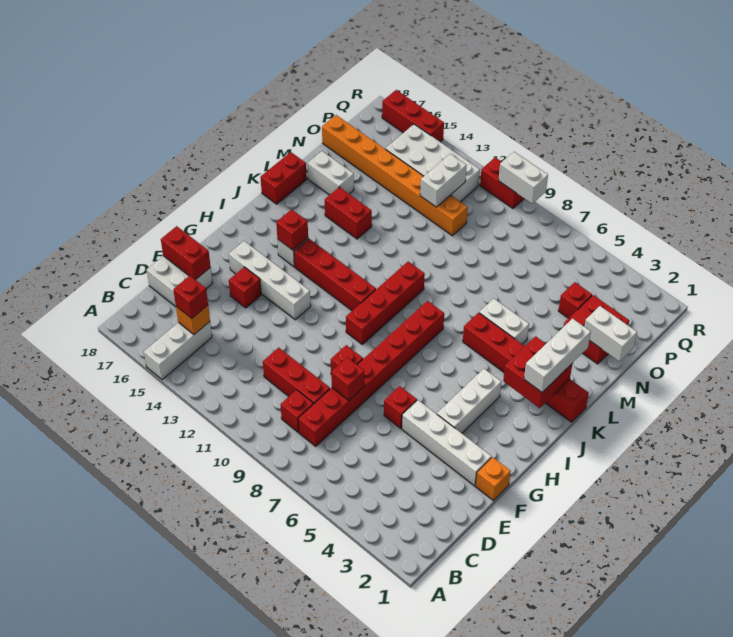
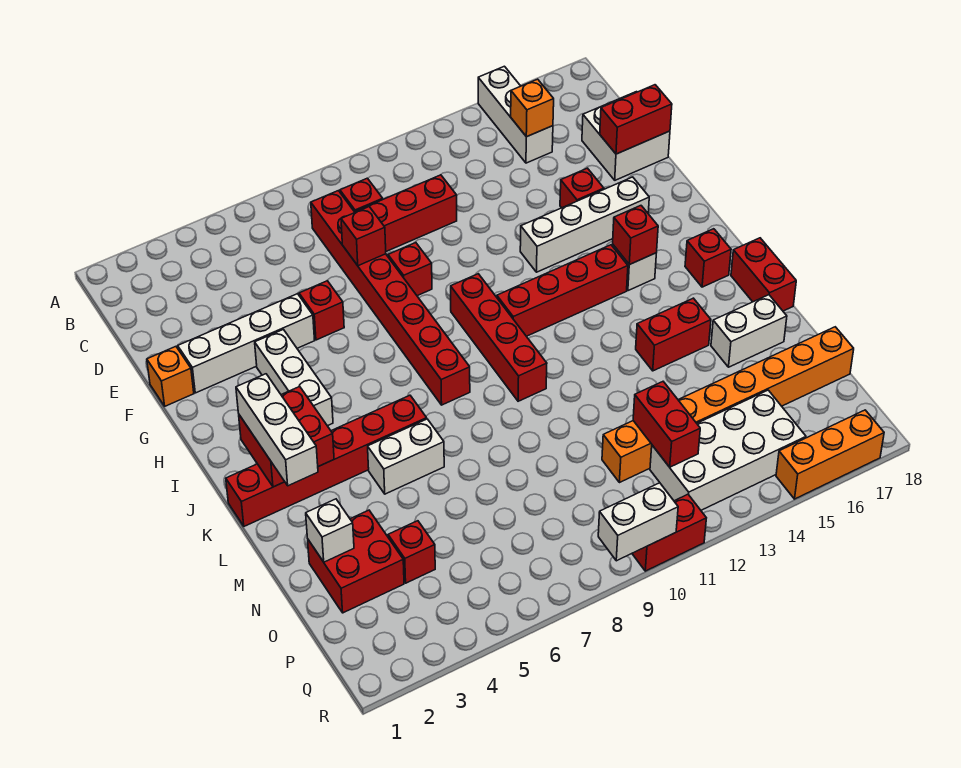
red 1x1 brick [173,276,208,318] -> red 1x1 brick moved to [685,229,731,287]
white 1x2 brick [584,306,637,362] -> white 1x1 brick [306,499,354,562]
white 1x2 brick [420,154,466,207] -> red 1x2 brick [633,382,700,467]
red 1x3 brick [382,90,444,142] -> orange 1x3 brick [776,410,884,499]

